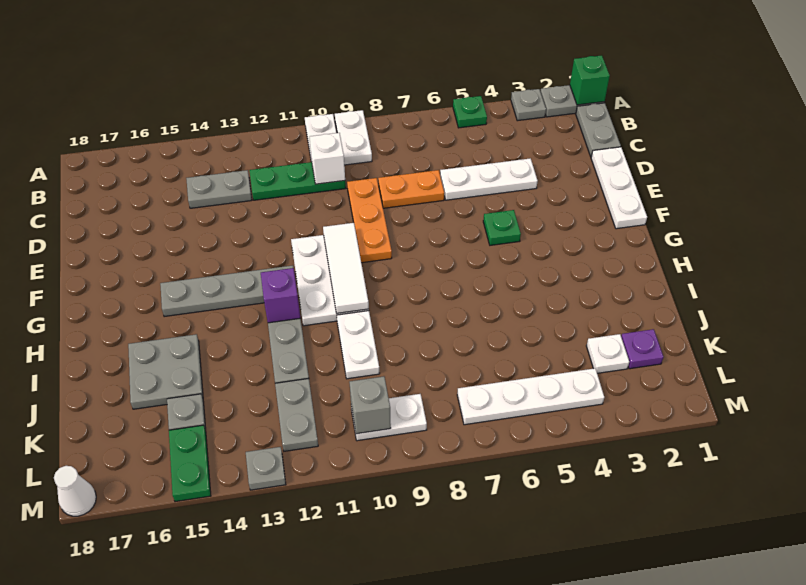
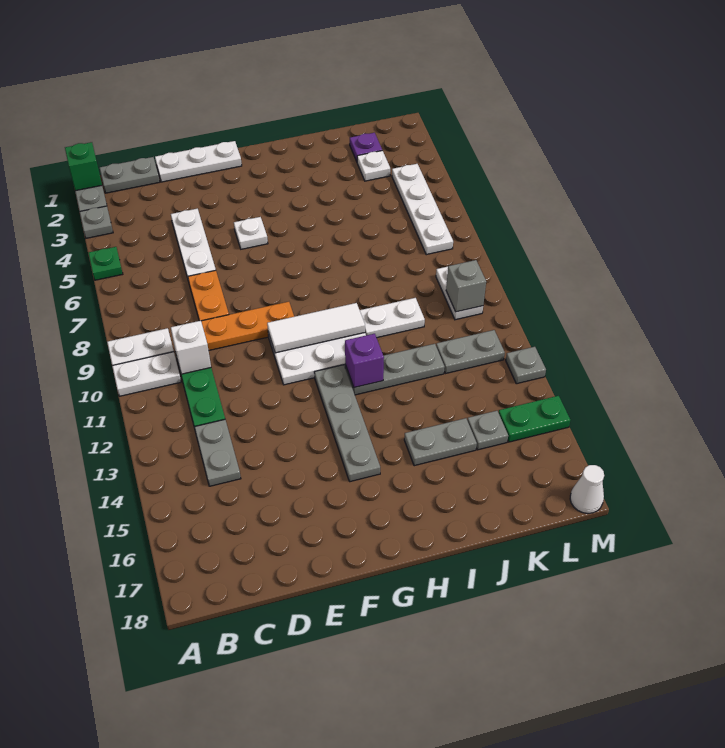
green 1x1 plate [483,210,521,245] -> white 1x1 plate [234,217,268,249]
grey 2x2 plate [128,334,203,409] -> grey 1x2 plate [404,418,477,466]

